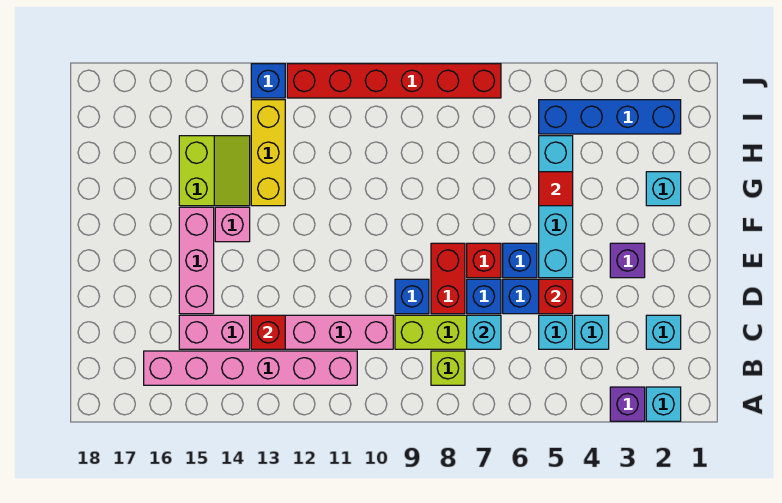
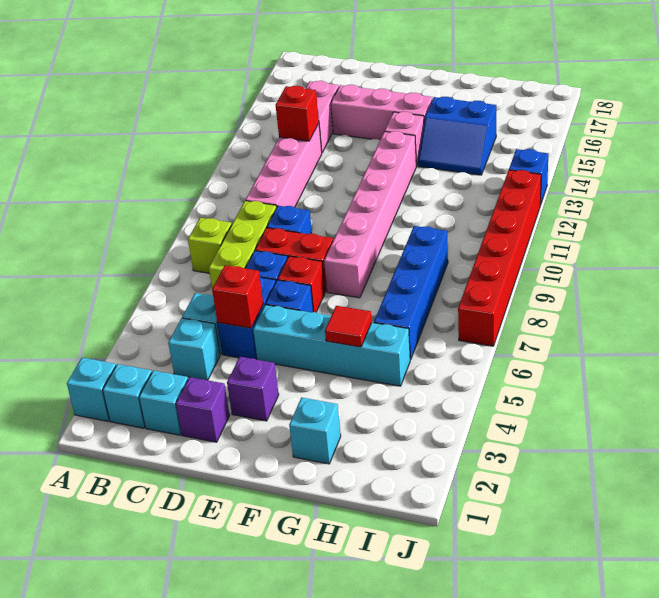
purple 1x1 brick [610,387,645,421] -> purple 1x1 brick moved to [176,377,230,442]
pink 1x6 brick [144,351,357,385] -> pink 1x6 brick moved to [324,131,416,298]
cyan 1x1 brick [467,315,501,349] -> cyan 1x1 brick moved to [103,364,152,428]
yellow 1x3 brick [251,100,285,206] -> none
lime 2x2 slope [179,136,250,206] -> blue 2x2 slope [418,97,496,175]
blue 1x4 brick [539,100,681,134] -> blue 1x4 brick moved to [374,226,448,359]

